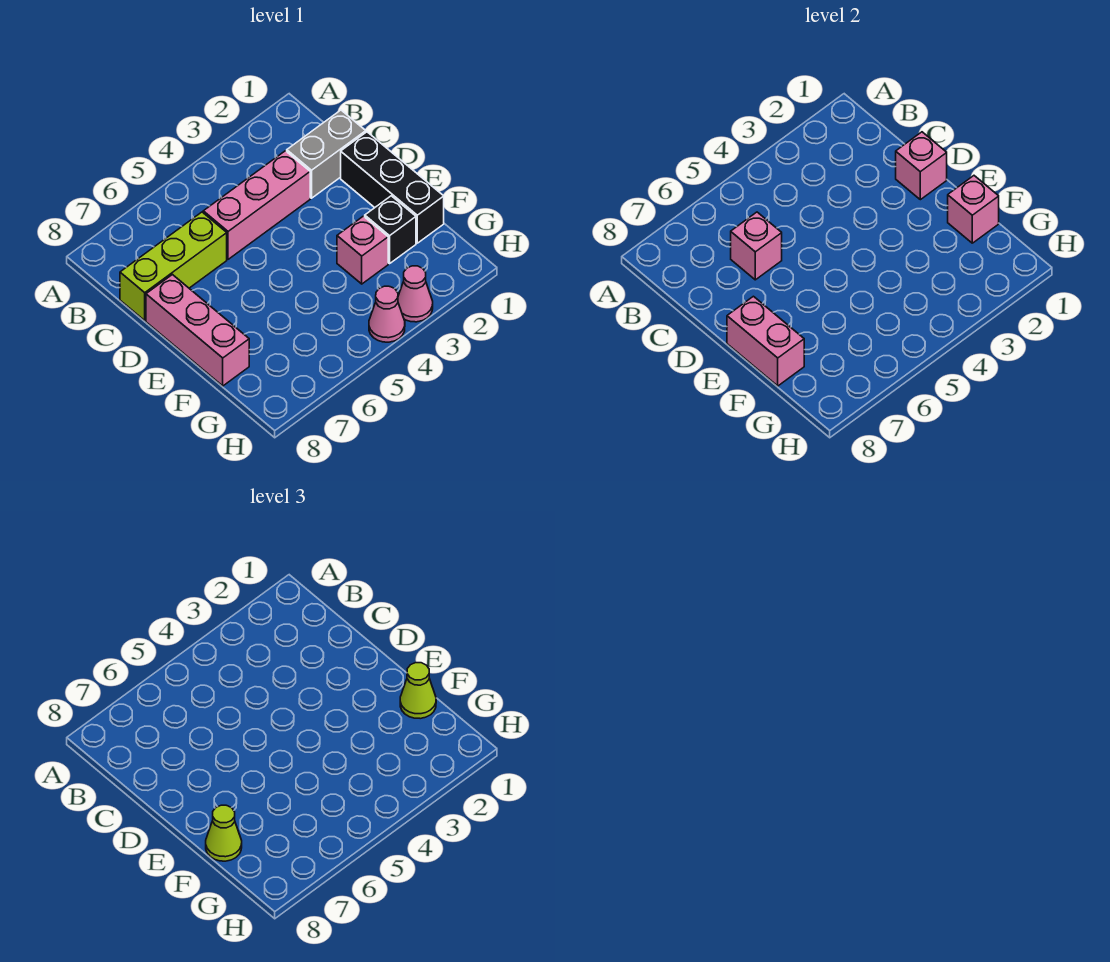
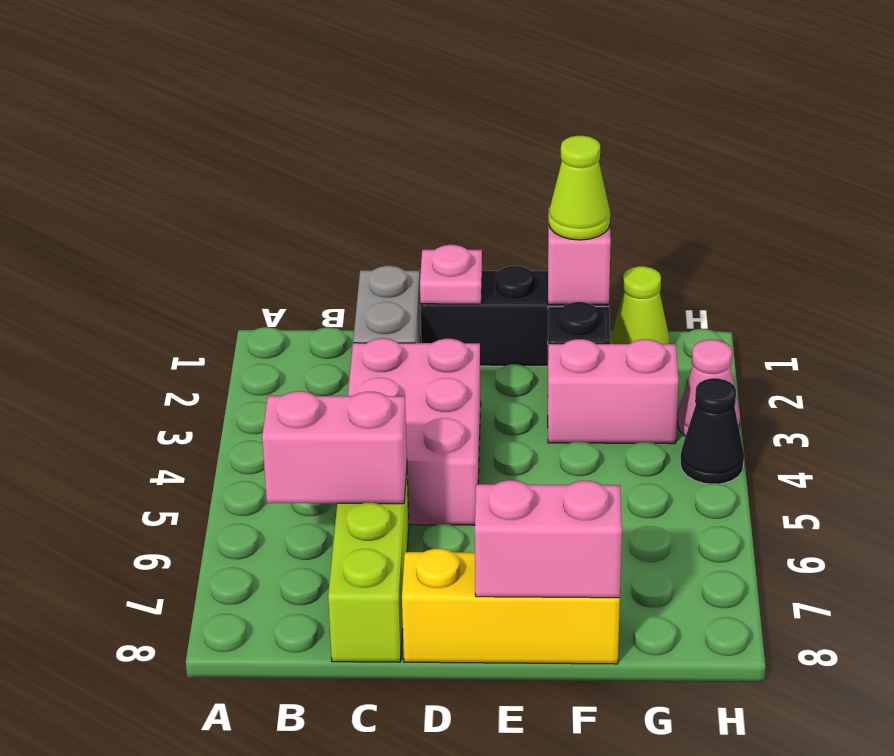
pink 1x3 brick [203,151,310,259] -> pink 2x3 brick [348,338,481,525]
pink 1x1 brick [731,212,782,280] -> pink 1x2 brick [262,391,407,504]
pink 1x1 brick [896,132,947,200] -> pink 1x1 plate [420,245,482,304]
pink 1x3 brick [146,275,249,386] -> yellow 1x3 brick [402,549,620,664]
pink 1x1 brick [337,216,388,284] -> pink 1x2 brick [548,339,678,444]
lime 1x1 cone [206,805,242,861] -> lime 1x1 cone moved to [610,266,670,344]
pink 1x1 cone [369,286,405,342] -> black 1x1 cone [680,378,744,484]

